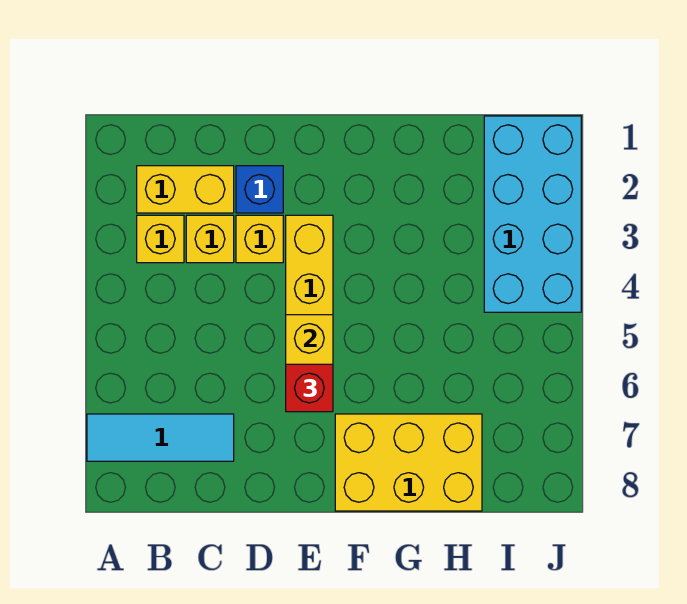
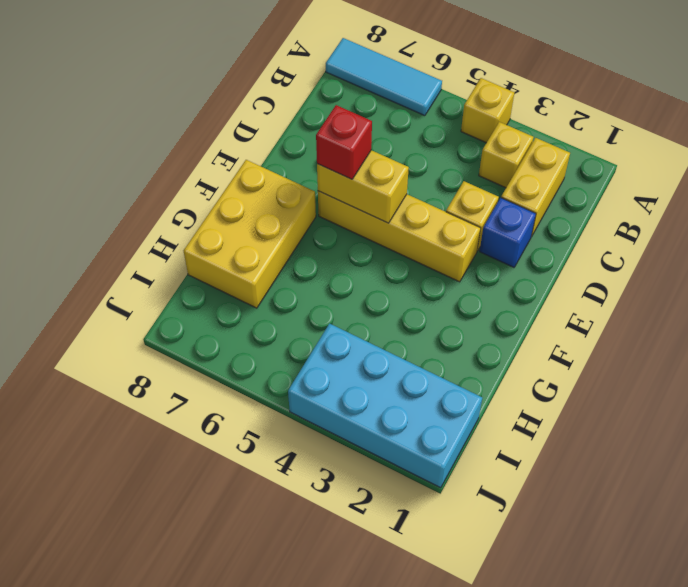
cyan 1x3 tile [87,414,234,461] -> cyan 1x3 tile turned to [326,38,442,116]
yellow 1x1 brick [186,215,234,263] -> yellow 1x1 brick moved to [461,78,514,143]

